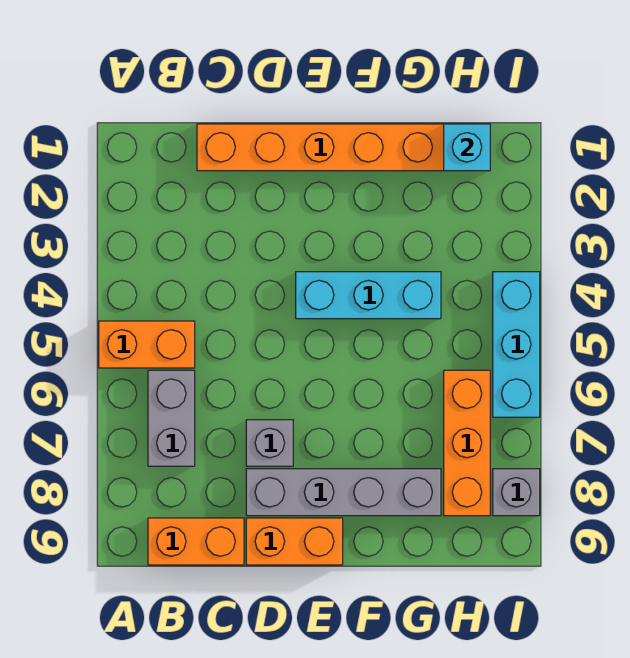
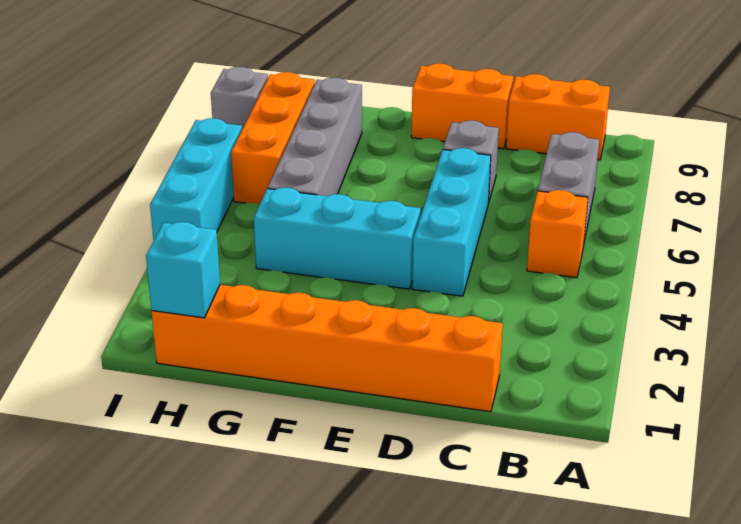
orange 1x2 brick [99,321,195,368] -> orange 1x1 brick [527,190,588,278]
none -> cyan 1x3 brick [412,148,491,296]
grey 1x4 brick [246,469,441,516] -> grey 1x4 brick turned to [268,78,362,196]

